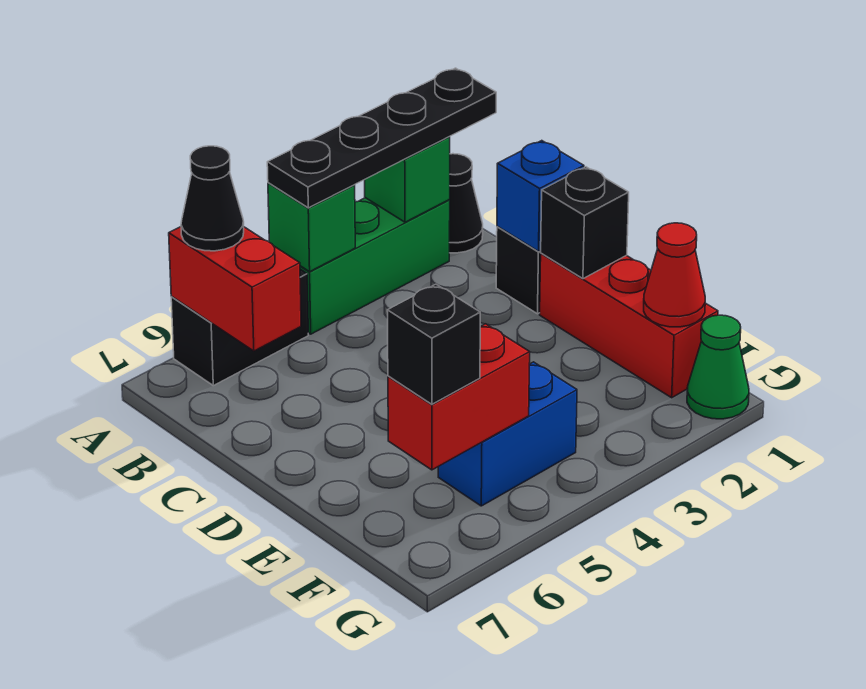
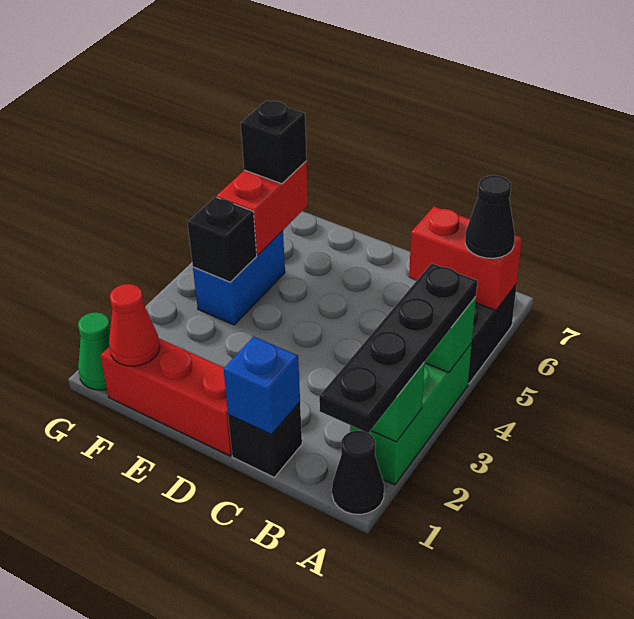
black 1x1 brick [541,167,629,279] -> black 1x1 brick moved to [188,197,257,282]

